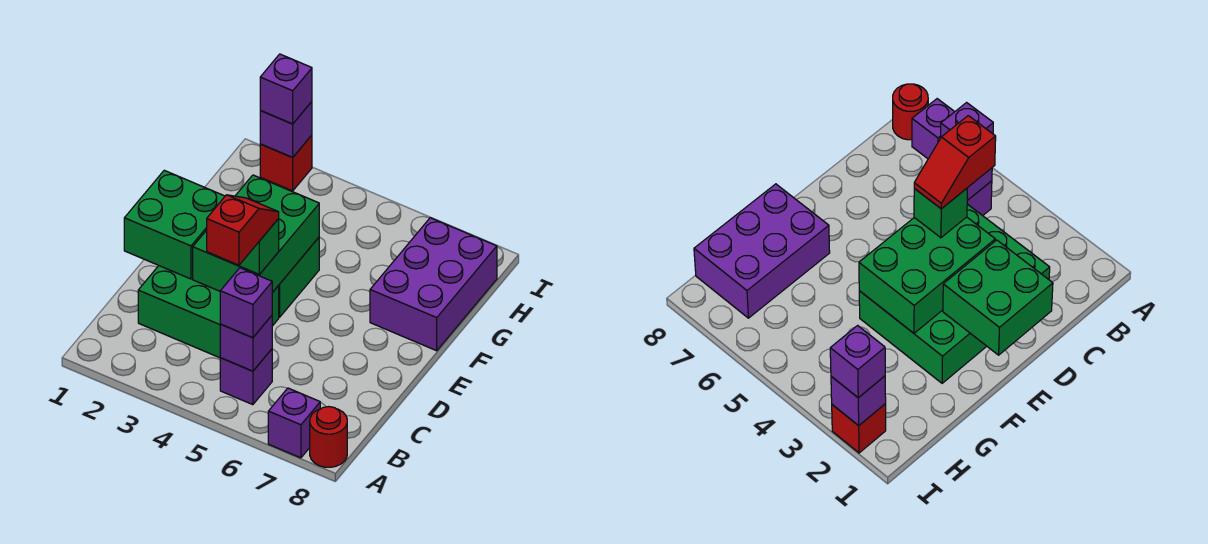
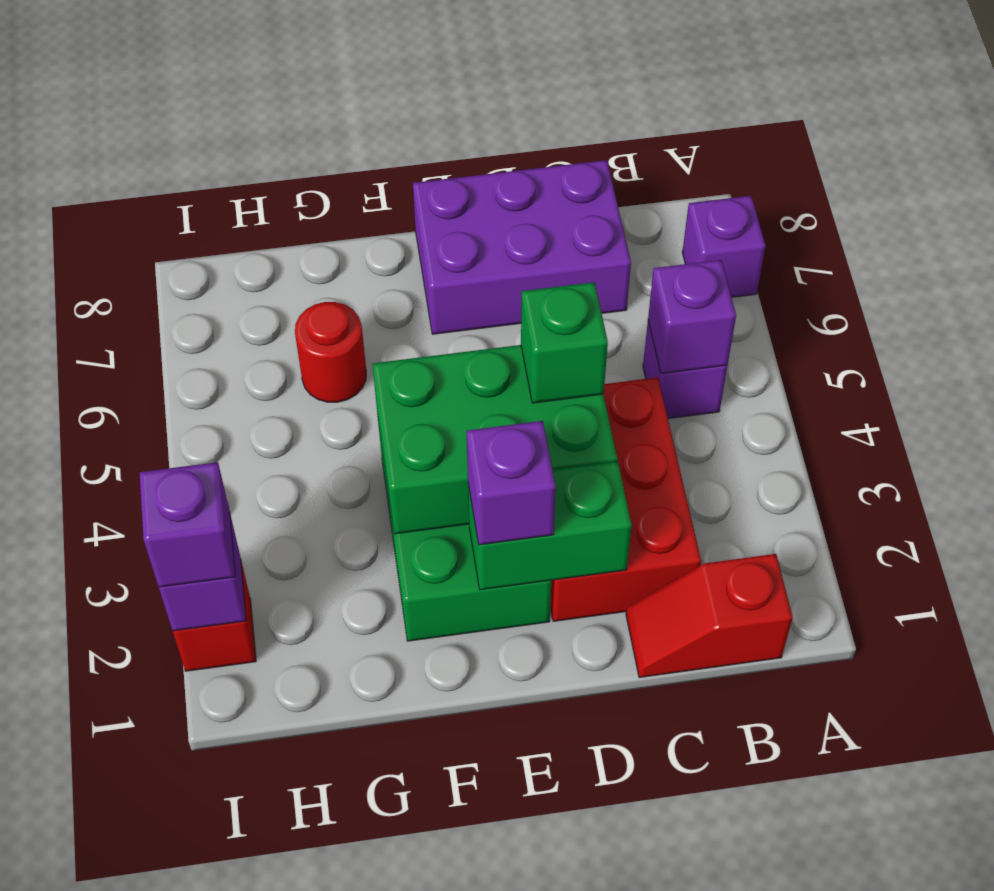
red 1x1 round brick [310,407,347,467] -> red 1x1 round brick moved to [295,302,366,402]
purple 1x1 brick [220,268,273,338] -> purple 1x1 brick moved to [467,421,556,545]
green 2x3 brick [138,266,279,358] -> red 2x3 brick [550,377,701,621]
red 1x2 slope [207,195,279,265] -> red 1x2 slope moved to [626,554,793,678]
green 2x2 brick [124,170,225,279] -> green 1x2 brick [468,462,632,590]
purple 2x3 brick [370,218,497,351] -> purple 2x3 brick moved to [413,160,631,334]

